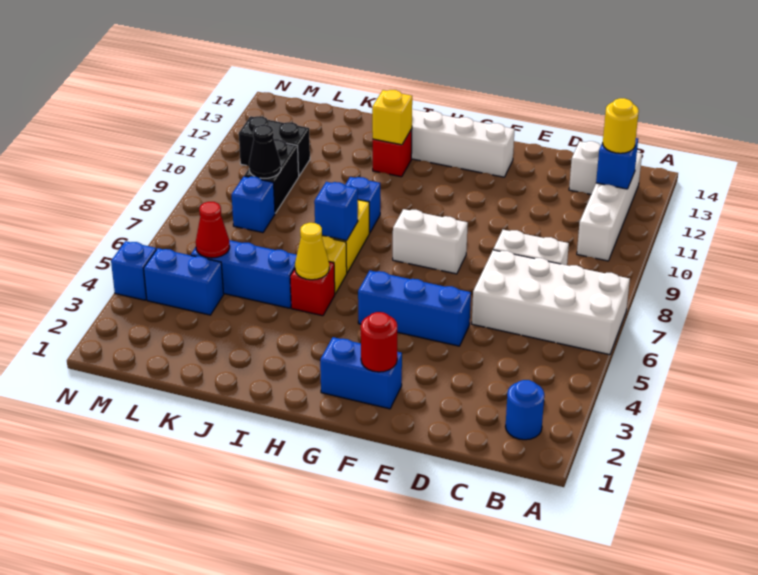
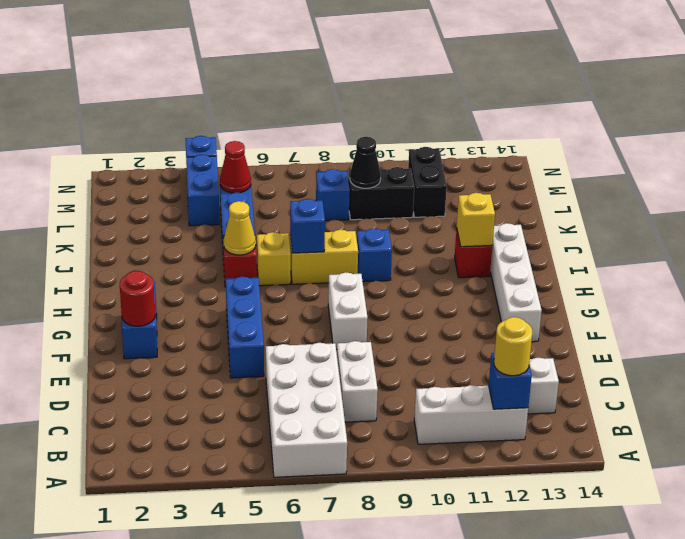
blue 1x1 round brick [505,380,544,440] -> none
white 1x4 brick [577,152,642,261] -> white 1x3 brick [414,385,528,444]

